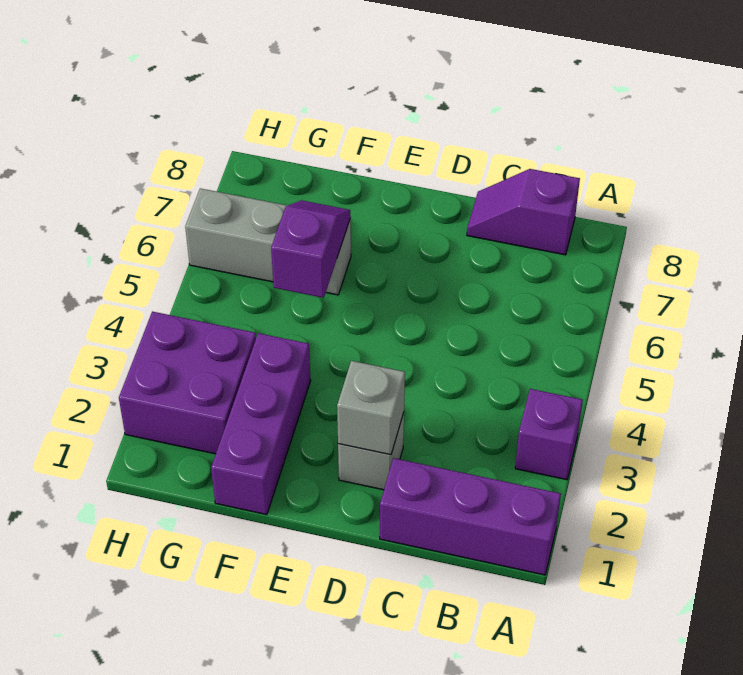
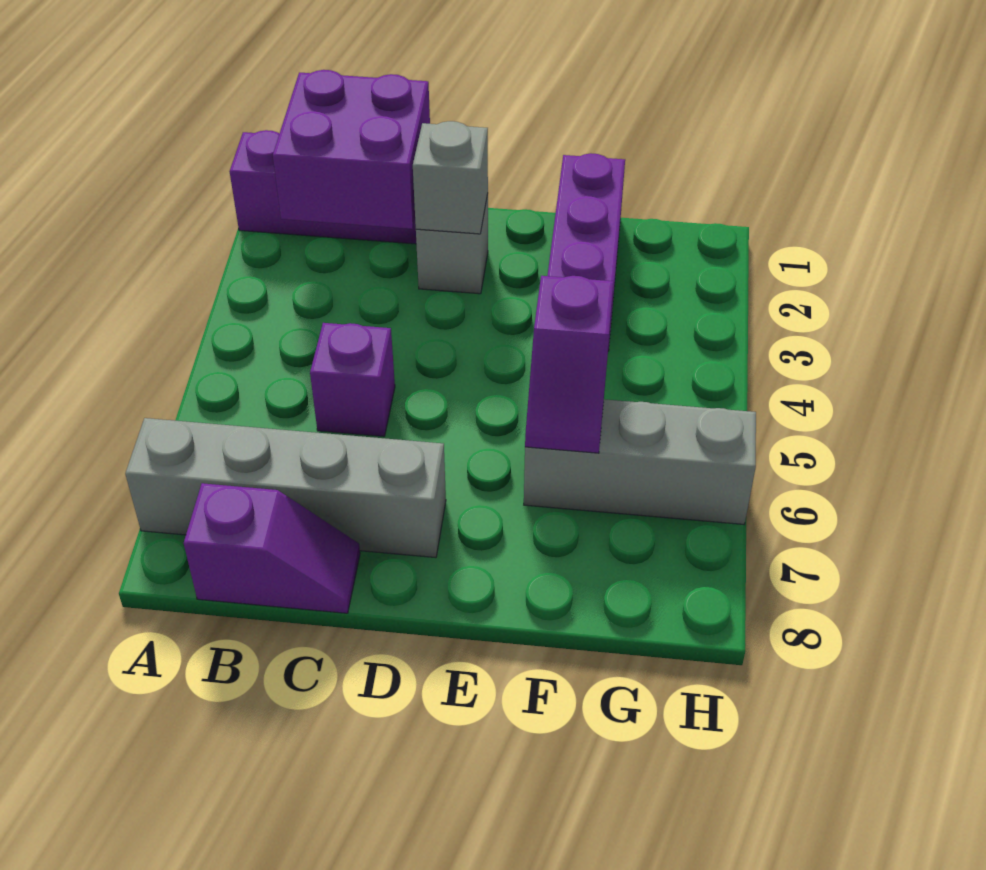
purple 1x1 brick [515,389,583,480] -> purple 1x1 brick moved to [310,323,395,437]
none -> grey 1x4 brick [125,418,446,558]
purple 2x2 brick [119,312,256,454] -> purple 2x2 brick moved to [273,70,430,229]

